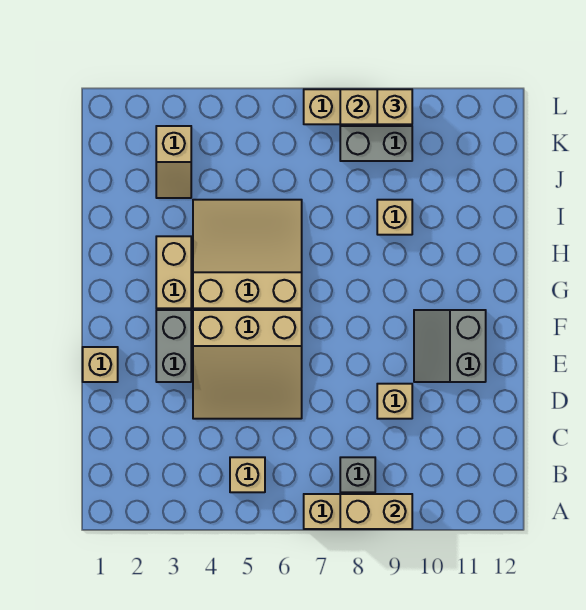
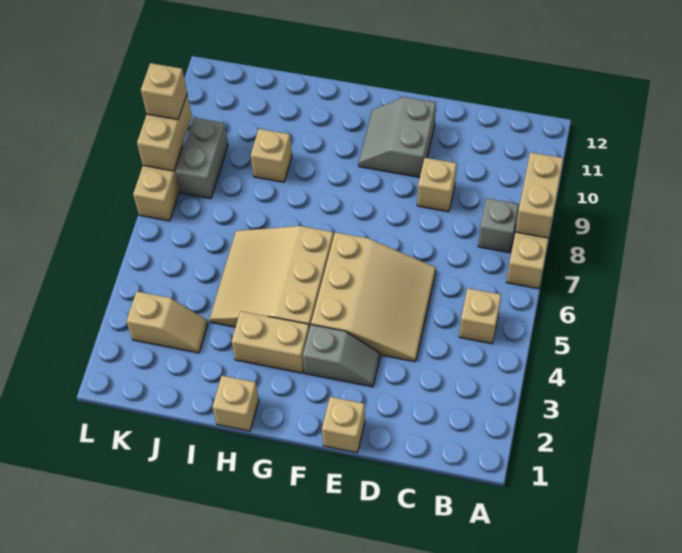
grey 1x2 brick [156,310,191,382] -> grey 1x2 slope [303,325,380,387]
grey 2x2 slope [414,310,486,382] -> grey 2x2 slope turned to [358,97,436,177]
none -> tan 1x1 brick [212,376,259,431]

